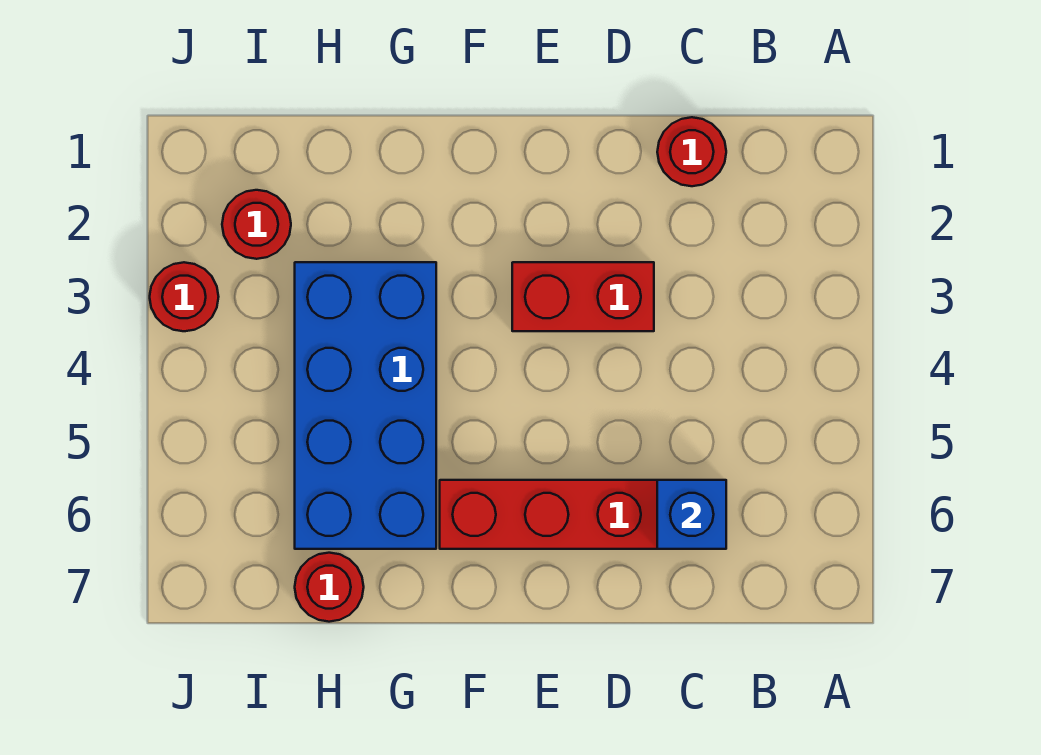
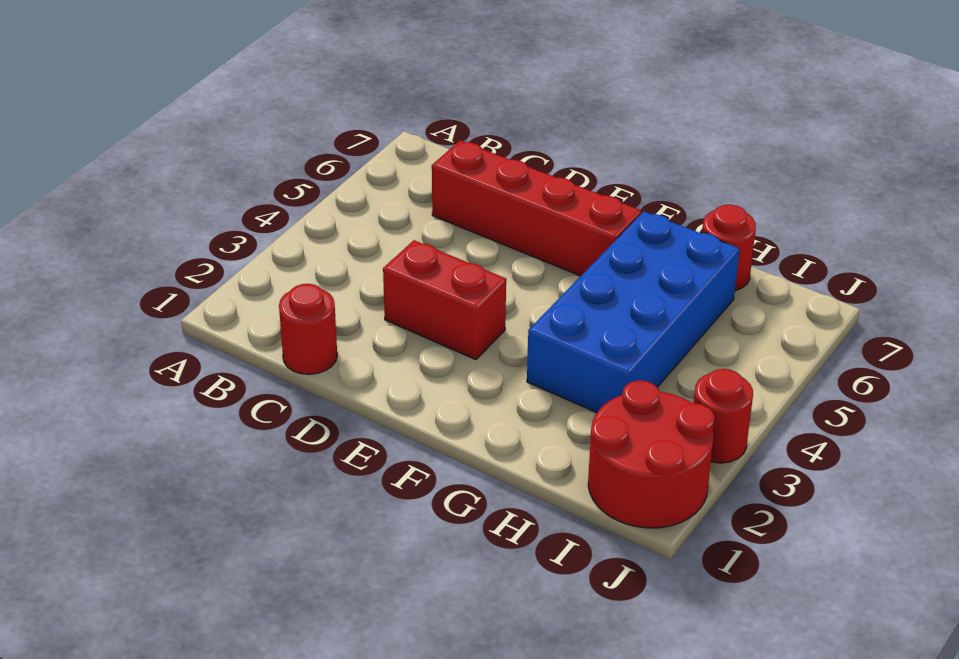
blue 1x1 brick [657,480,726,549] -> none
red 1x1 round brick [222,190,291,259] -> red 2x2 round brick [588,381,715,528]

